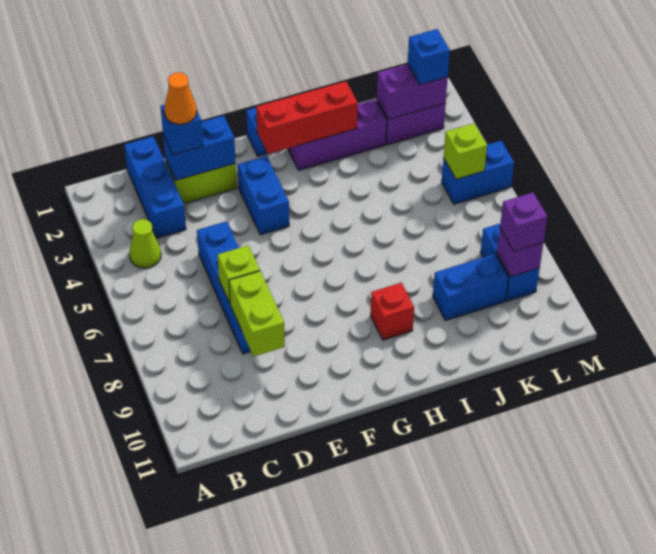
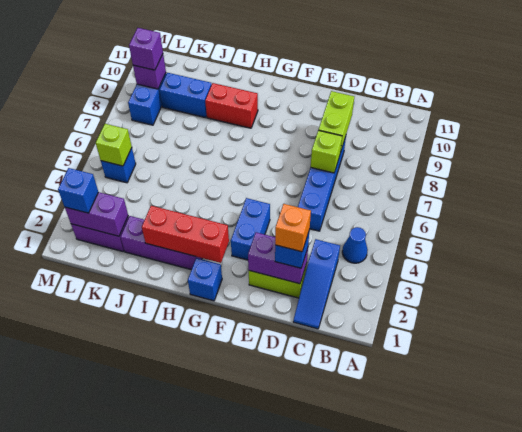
lime 1x1 cone [129,219,161,268] -> blue 1x1 cone [342,227,368,263]
blue 1x3 brick [124,136,186,238] -> blue 1x3 slope [293,239,340,329]
blue 1x2 brick [163,116,236,181] -> purple 1x2 brick [248,232,308,284]
orange 1x1 cone [164,72,197,124] -> orange 1x1 brick [275,204,311,252]
red 1x1 brick [371,283,414,340] -> red 1x2 brick [205,83,258,128]
blue 1x2 brick [442,141,514,204] -> blue 1x1 brick [101,148,136,183]

